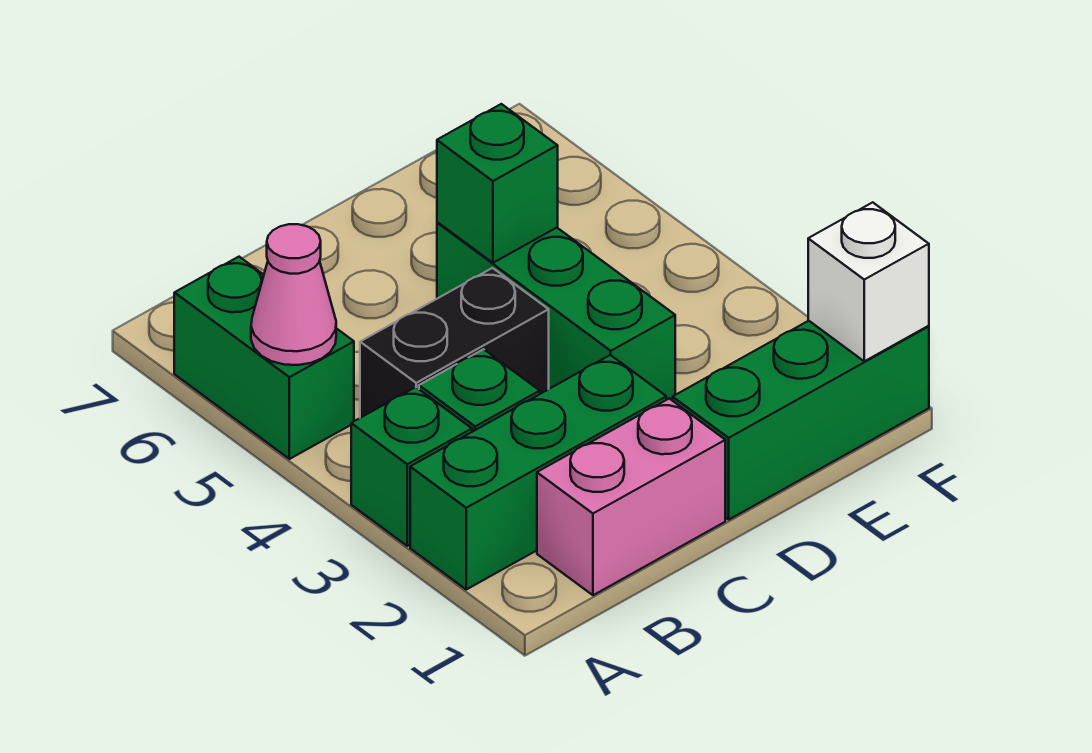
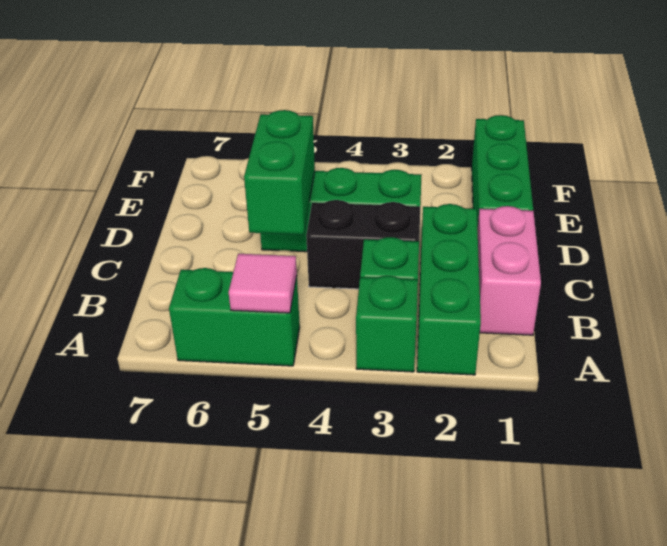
pink 1x1 cone [251,224,336,365] -> pink 1x1 tile [229,254,297,313]
black 1x2 brick [360,268,549,418] -> black 1x2 brick turned to [306,200,420,289]
green 1x1 brick [437,104,558,263] -> green 1x2 brick [244,110,315,235]
white 1x1 brick [808,202,929,361] -> none

